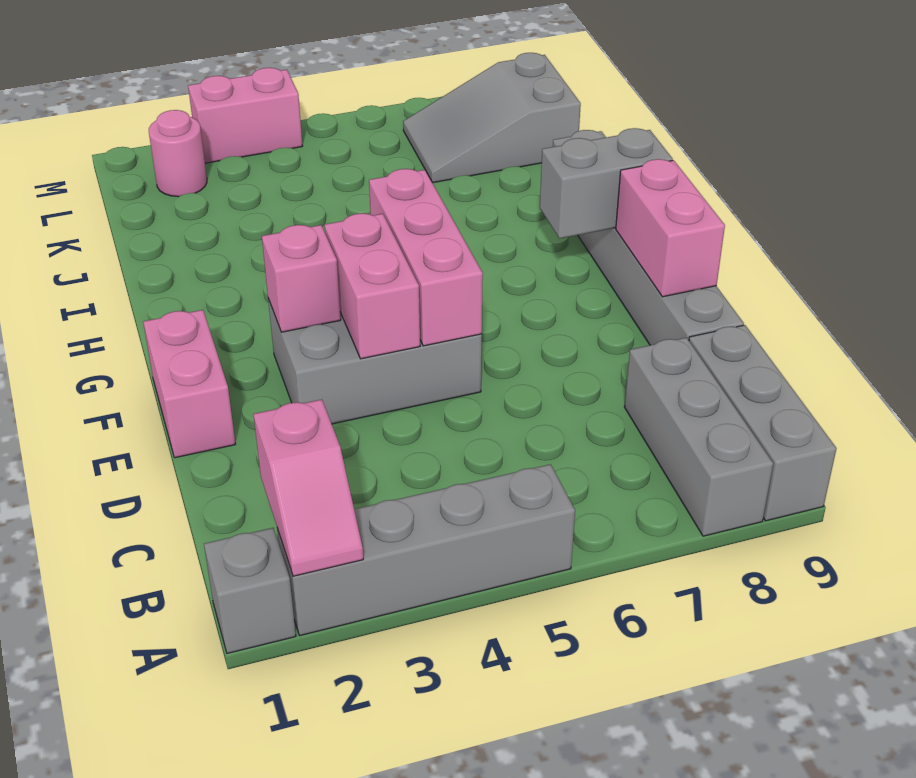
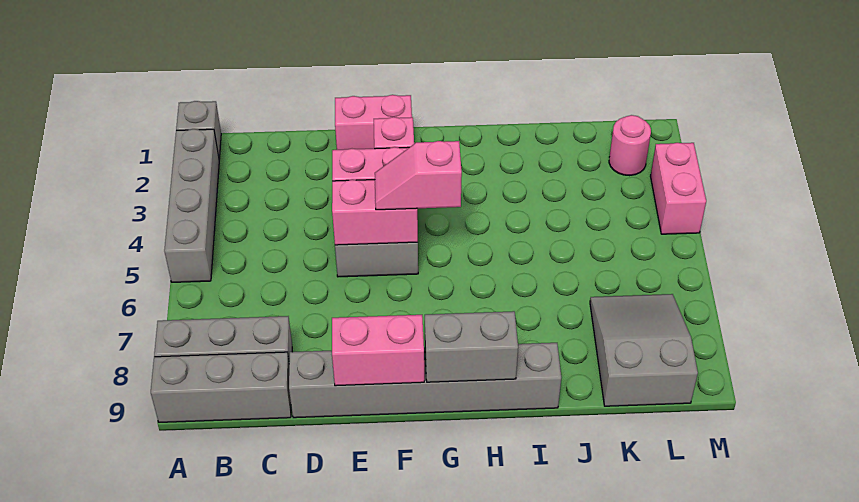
pink 1x2 slope [254,399,363,576] -> pink 1x2 slope moved to [375,141,462,210]
pink 1x3 brick [369,169,483,346] -> pink 1x2 brick [332,180,418,245]
grey 1x2 brick [540,128,673,239] -> grey 1x2 brick turned to [425,311,518,382]

